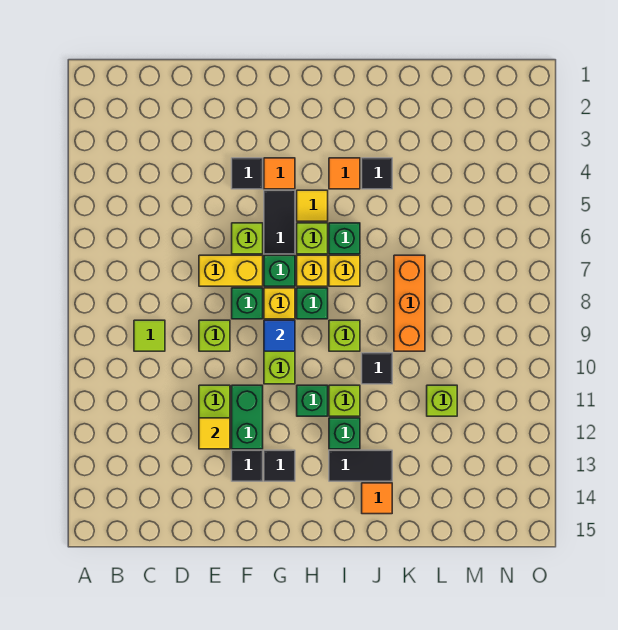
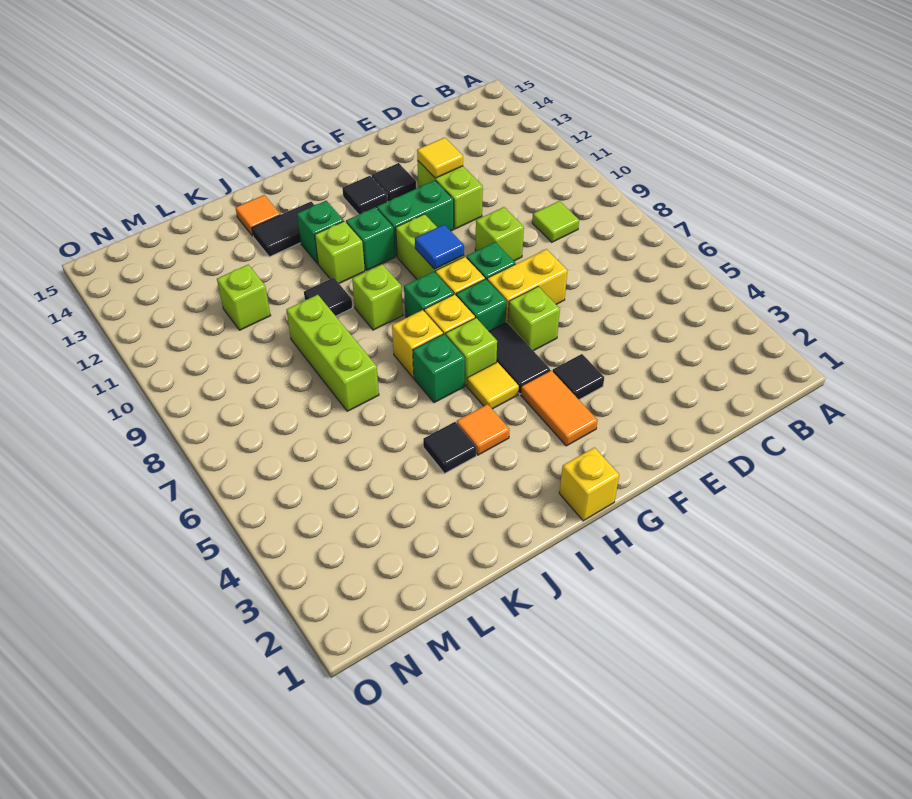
green 1x2 brick [232,385,263,449] -> green 1x2 brick turned to [377,180,454,257]
orange 1x1 tile [264,158,295,189] -> orange 1x2 tile [521,370,598,446]
none -> yellow 1x1 brick [559,447,619,521]
orange 1x3 brick [394,255,425,351] -> lime 1x3 brick [286,295,379,411]

